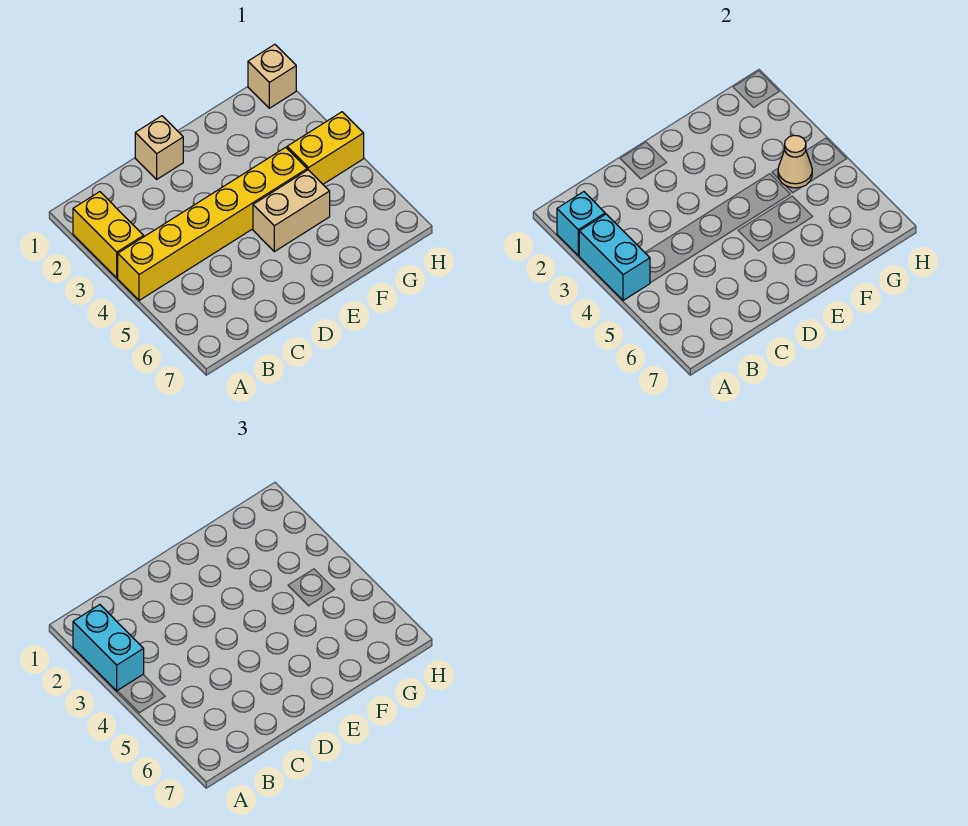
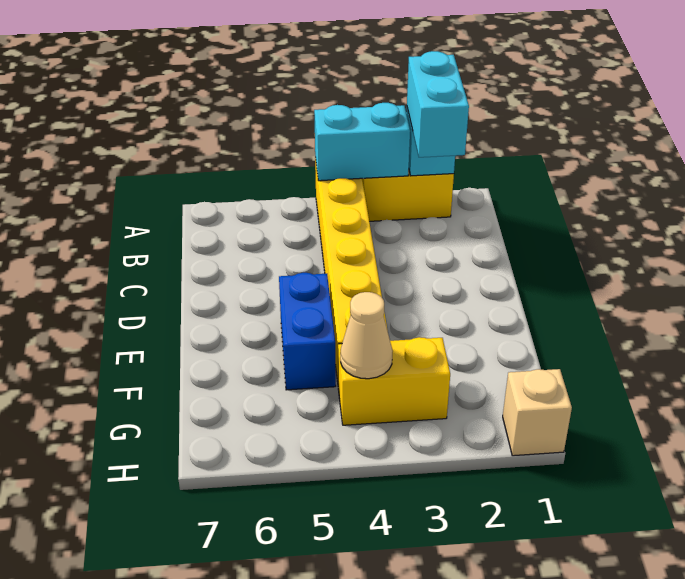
cyan 1x2 brick [73,605,144,691] -> cyan 1x2 brick turned to [407,51,469,157]
tan 1x1 brick [135,116,183,179] -> none
tan 1x2 brick [253,170,330,252] -> blue 1x2 brick [279,273,336,390]
yellow 1x2 brick [287,112,364,184] -> yellow 1x2 brick turned to [338,337,450,425]

